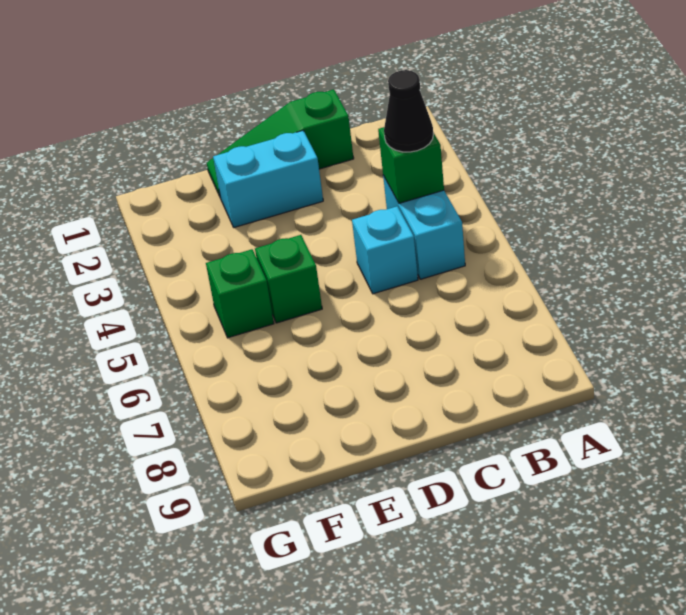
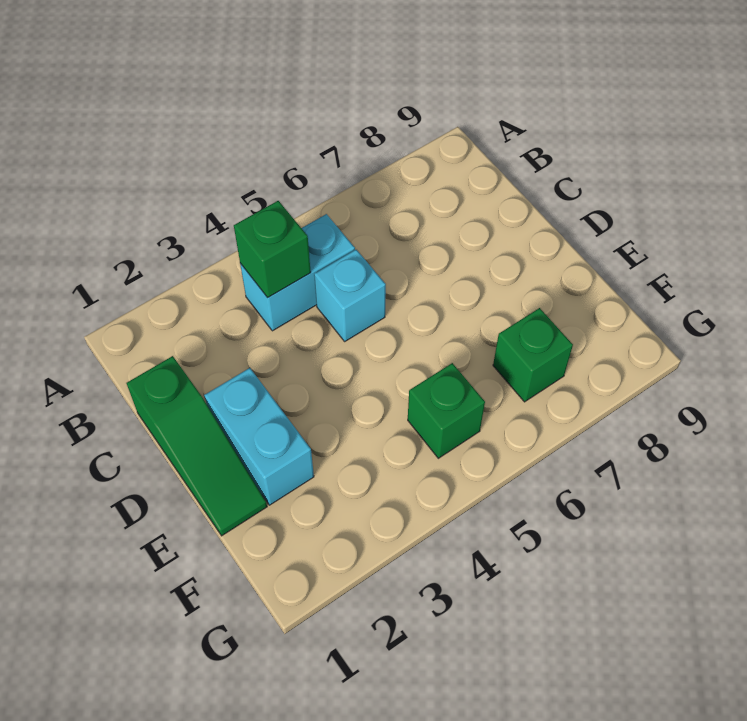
black 1x1 cone [384,70,433,152] -> none
green 1x1 brick [255,235,322,323] -> green 1x1 brick moved to [493,308,573,402]

